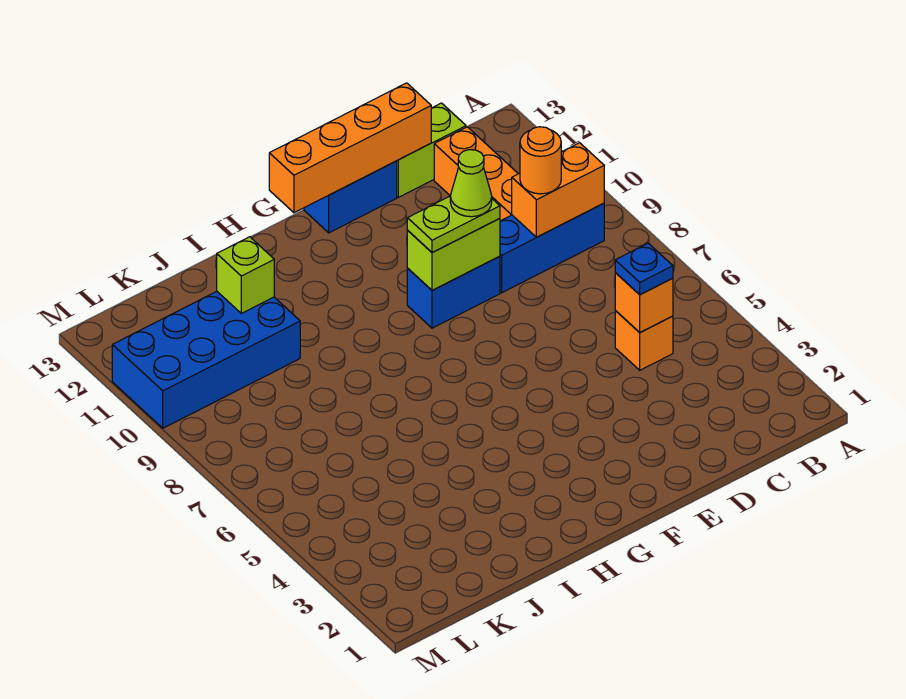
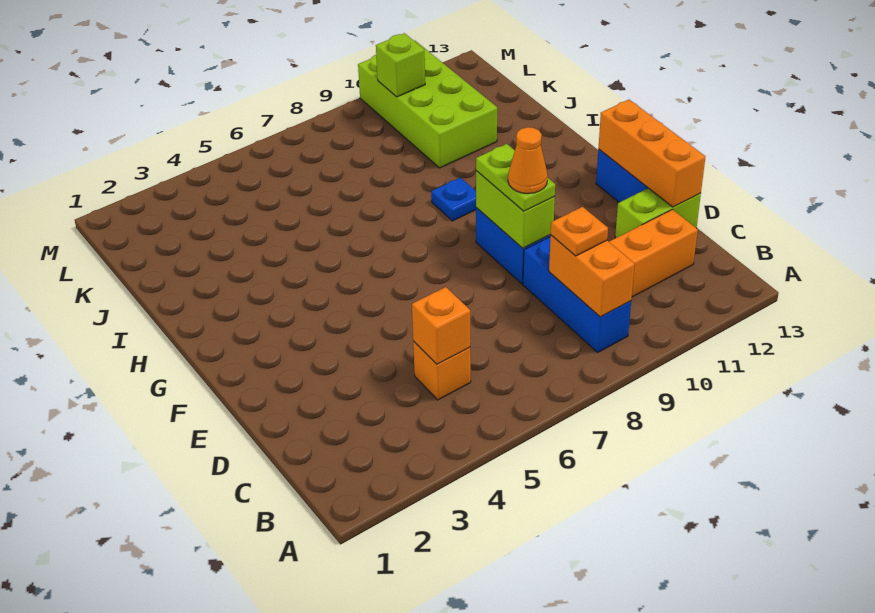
blue 1x1 plate [615,243,673,295] -> blue 1x1 plate moved to [431,178,476,221]
orange 1x1 round brick [520,127,561,194] -> orange 1x1 plate [551,207,608,256]
lime 1x2 brick [397,103,466,197] -> lime 1x2 brick turned to [615,188,701,238]
orange 1x4 brick [269,83,431,213] -> orange 1x3 brick [598,100,705,207]
lime 1x1 cone [450,150,492,217] -> orange 1x1 cone [508,127,548,194]
blue 2x4 brick [112,291,300,428] -> lime 2x4 brick [358,41,497,168]
lime 1x1 brick [217,237,274,313] -> lime 1x1 brick moved to [376,33,425,97]

